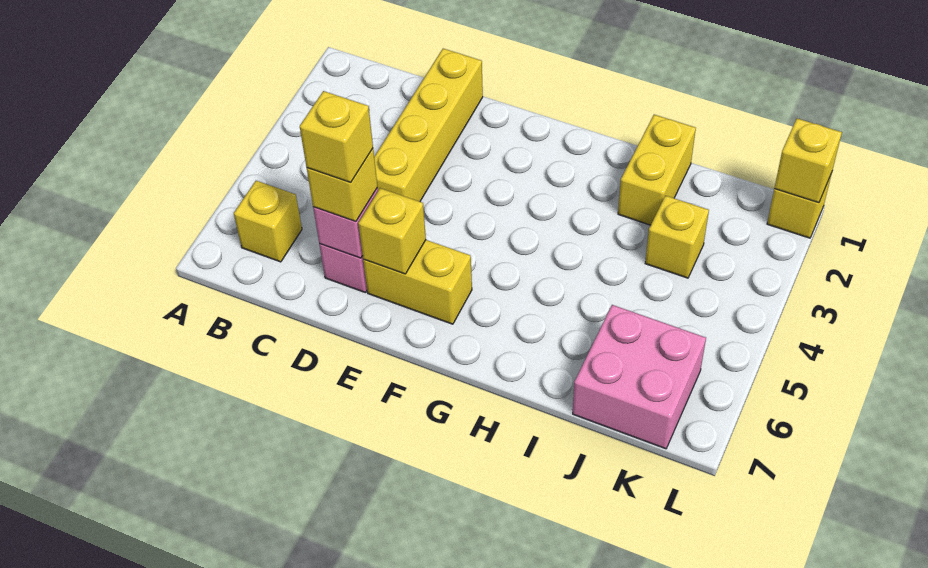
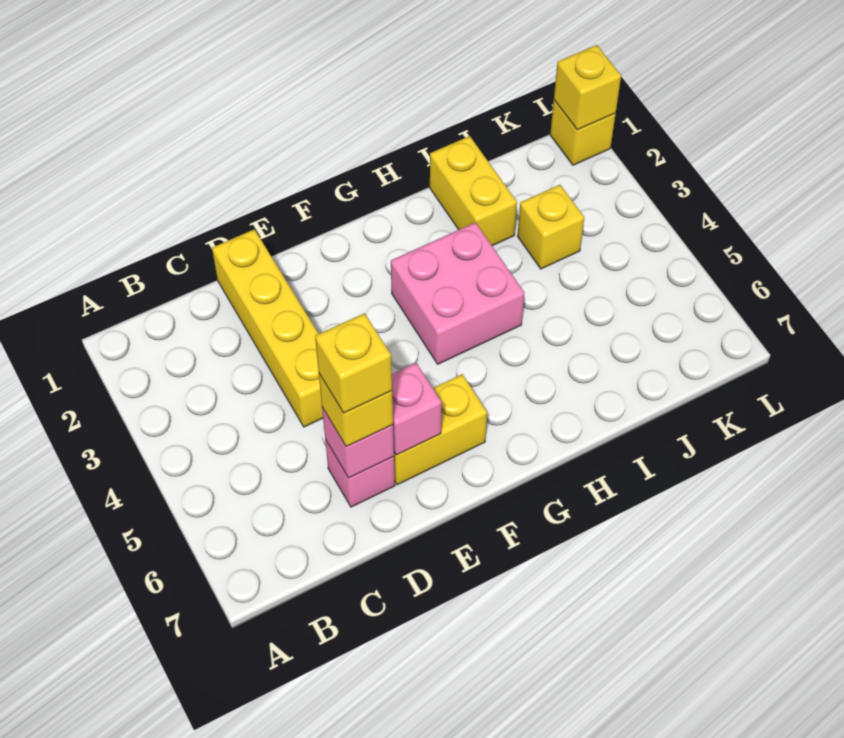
yellow 1x1 brick [234,181,302,262] -> none
yellow 1x1 brick [358,188,426,274] -> pink 1x1 brick [392,363,442,455]
pink 2x2 brick [573,305,706,449] -> pink 2x2 brick moved to [391,223,524,364]

